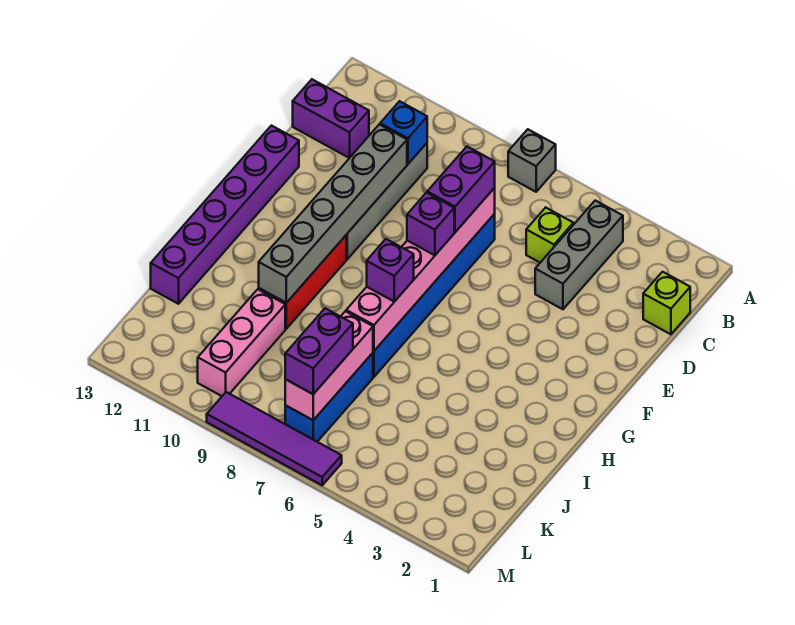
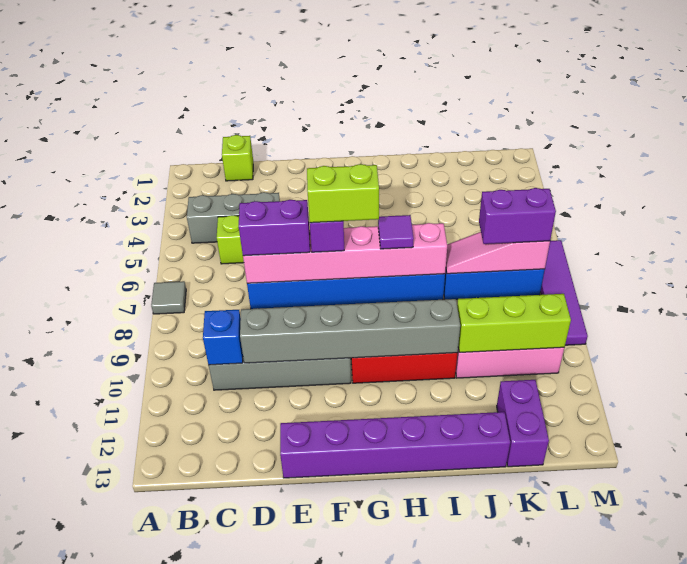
grey 1x1 brick [508,129,556,192] -> grey 1x1 tile [151,281,186,314]
purple 1x2 brick [293,79,369,158] -> purple 1x2 brick moved to [497,380,549,467]
none -> lime 1x2 brick [307,164,379,223]
purple 1x1 brick [367,239,414,302] -> purple 1x1 tile [378,215,414,249]
pink 1x3 brick [285,311,373,420] -> pink 1x3 slope [446,232,550,274]
none -> lime 1x3 brick [457,294,571,352]

